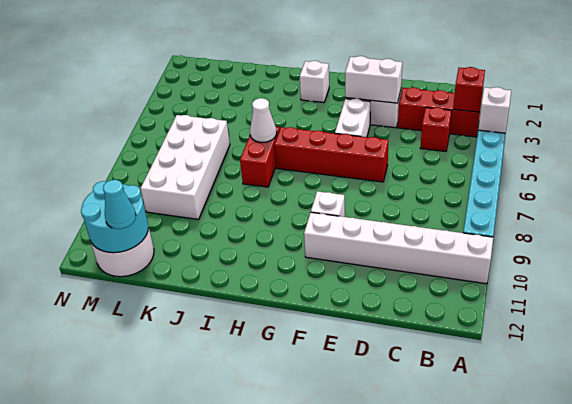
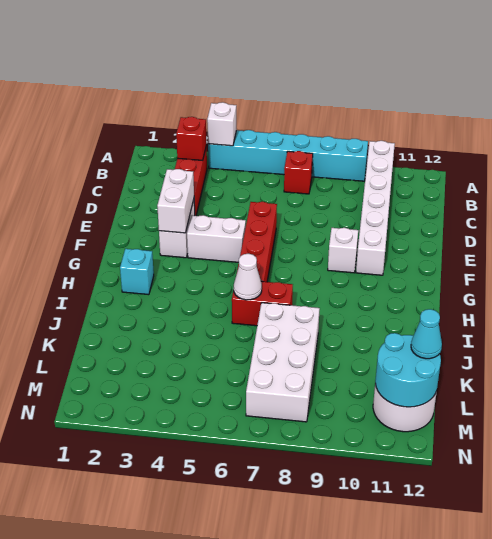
red 1x1 brick [421,107,452,152] -> red 1x1 brick moved to [284,151,313,194]
white 1x1 brick [300,61,329,103] -> cyan 1x1 brick [120,249,154,295]
white 2x4 brick [141,115,230,219] -> white 2x4 brick turned to [246,303,320,422]

